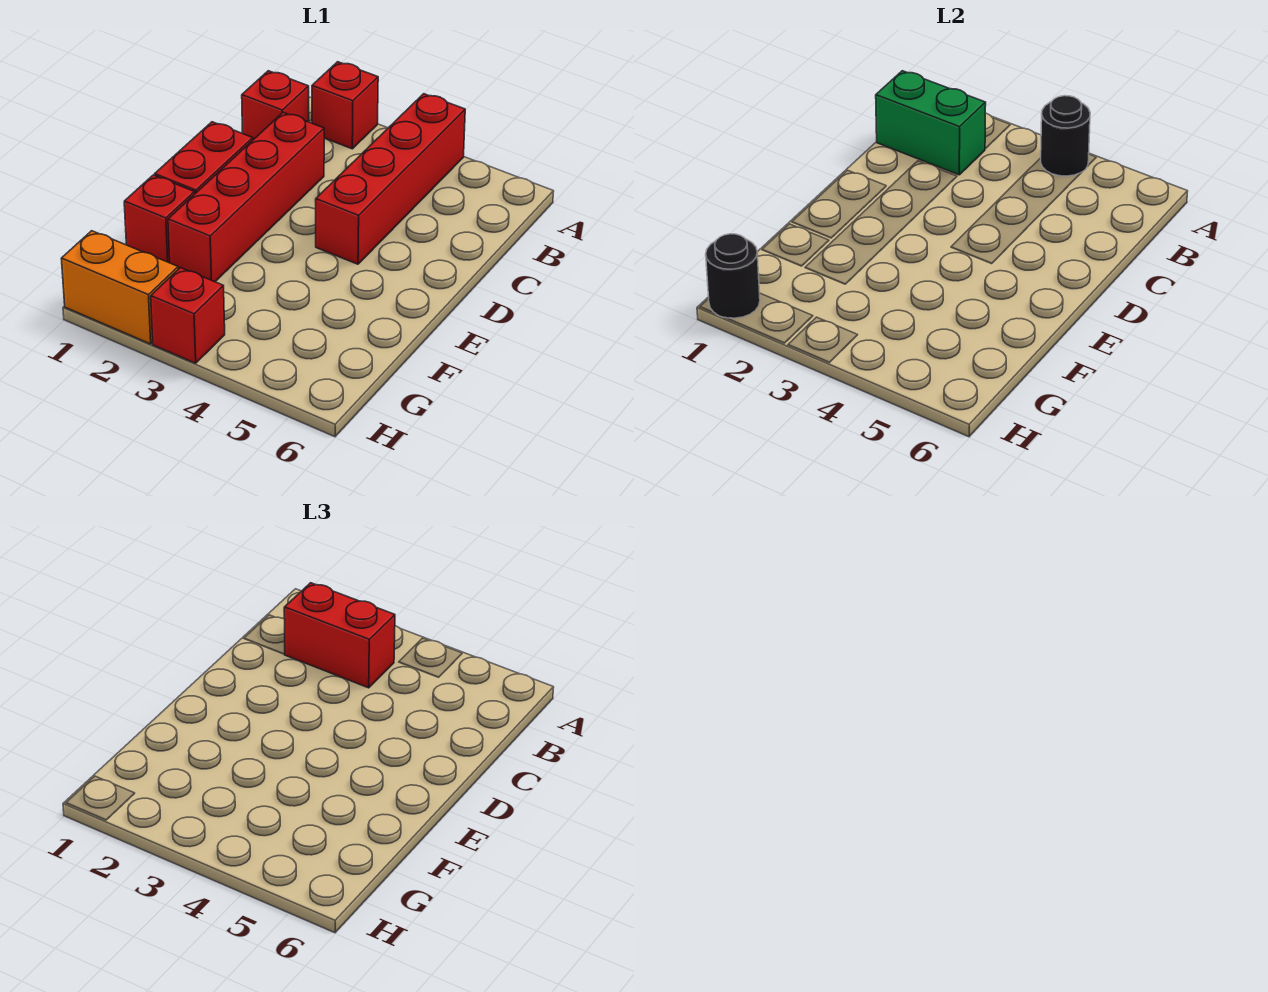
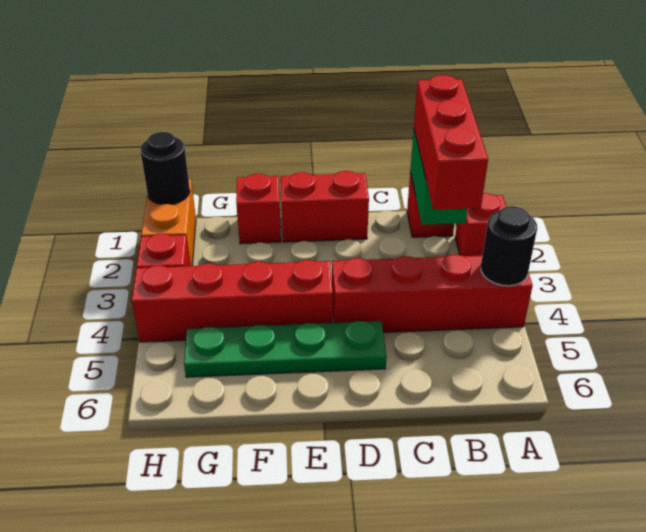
red 1x2 brick [284,583,395,688] -> red 1x3 brick [414,75,488,210]
red 1x4 brick [168,112,325,282] -> red 1x4 brick moved to [132,260,333,342]
none -> green 1x4 plate [184,321,387,377]

